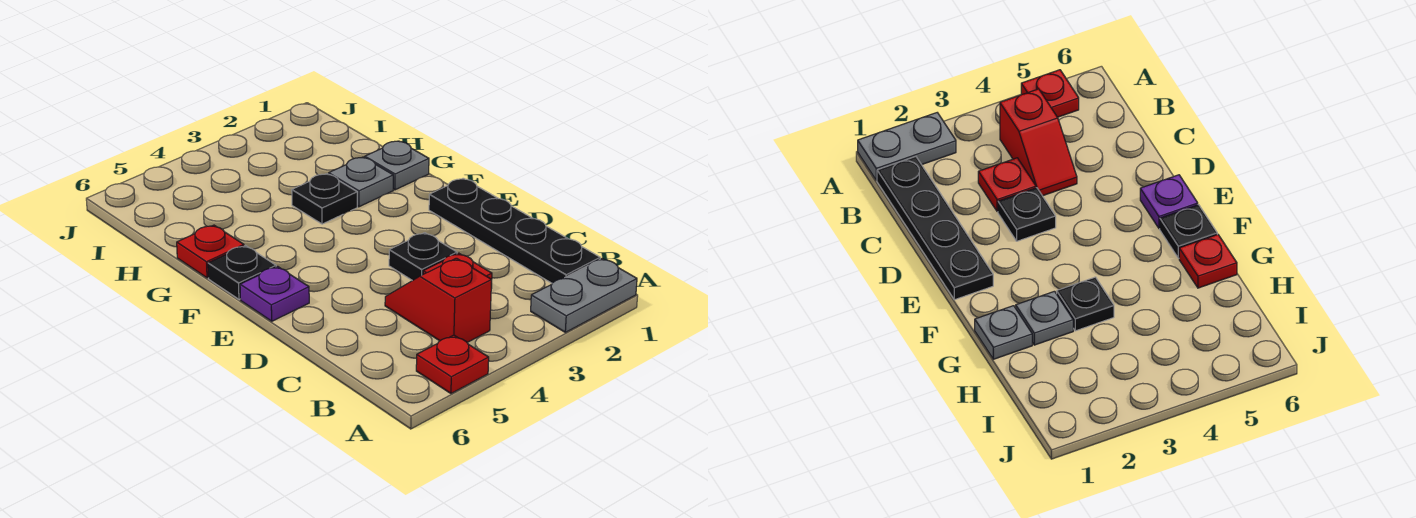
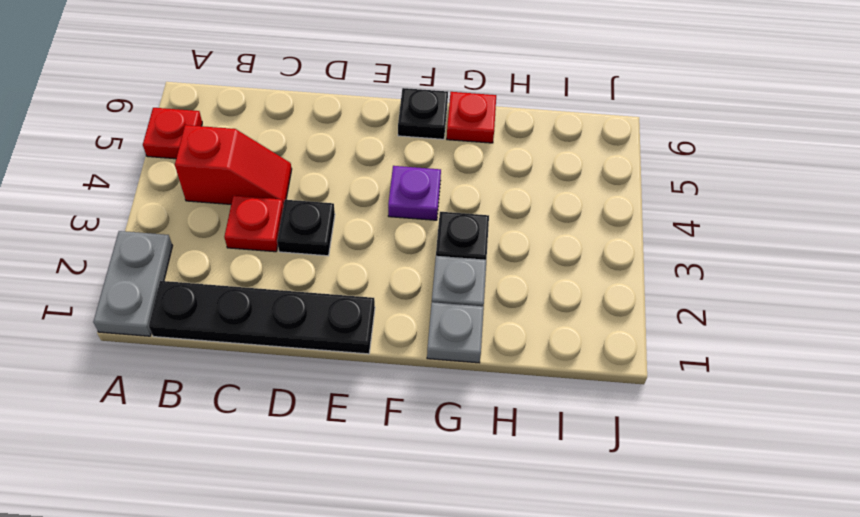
purple 1x1 plate [240,266,309,321] -> purple 1x1 plate moved to [388,166,441,220]

